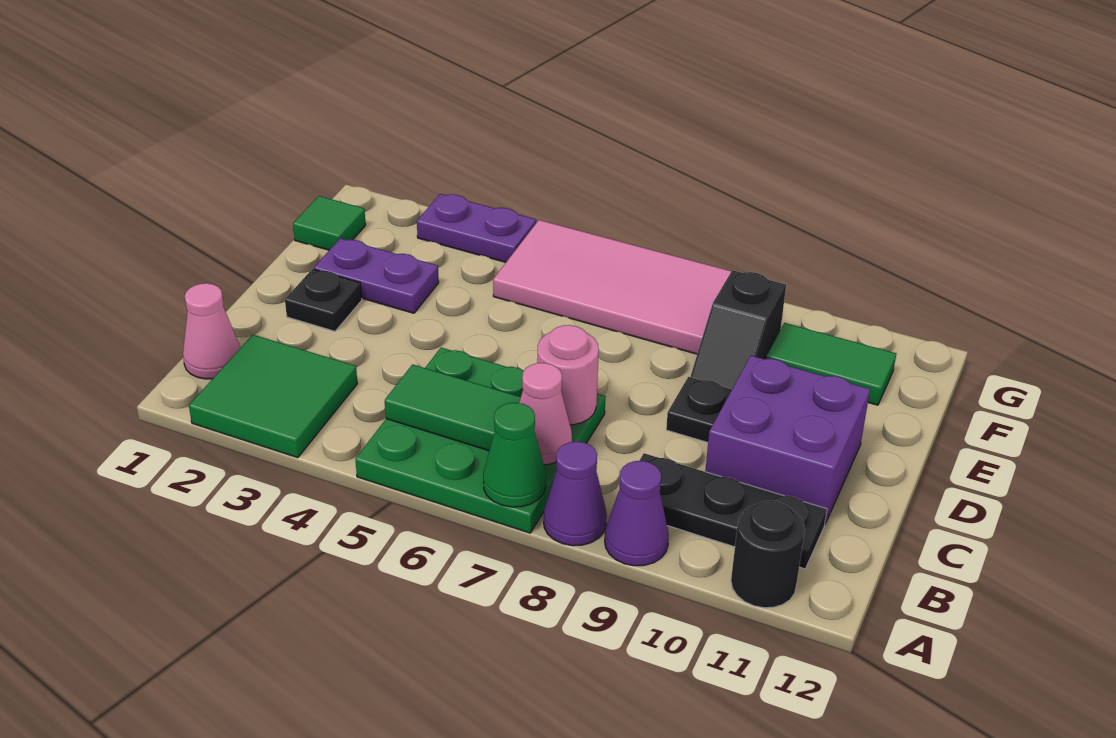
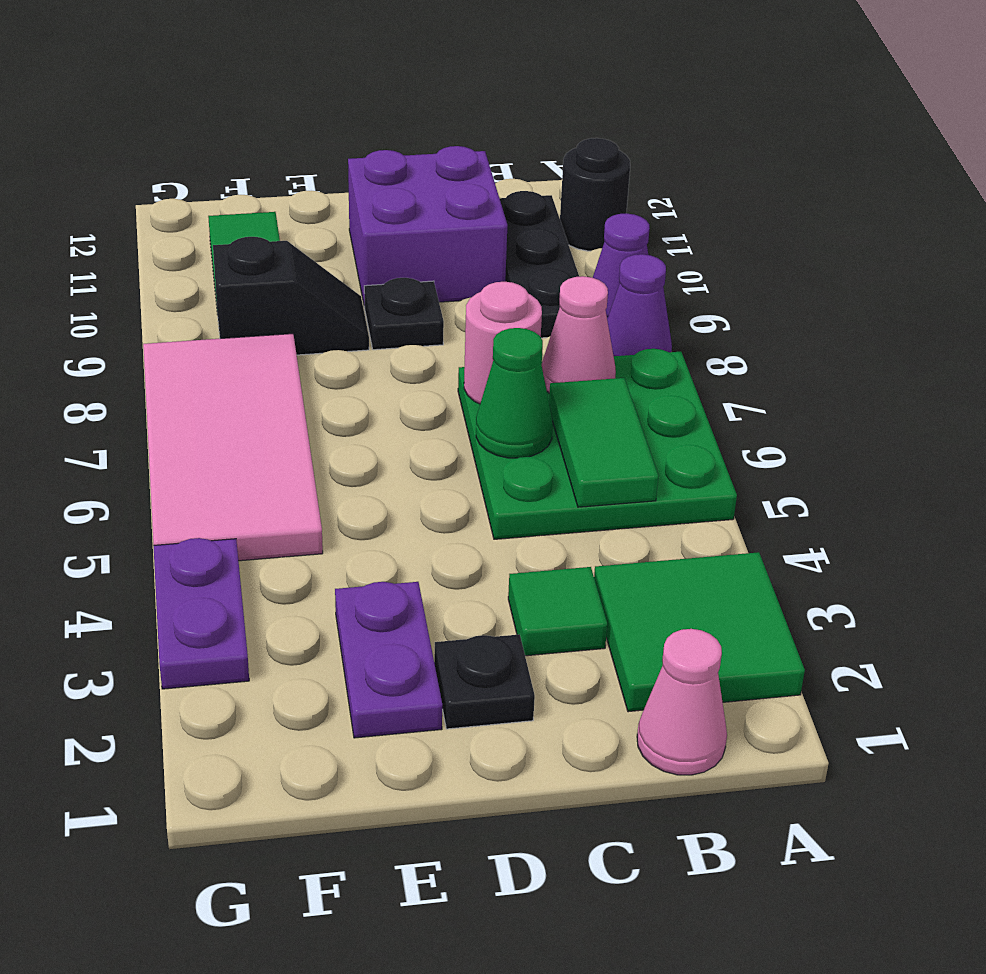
green 1x1 cone [483,403,546,507] -> green 1x1 cone moved to [476,328,553,458]
green 1x1 tile [293,196,366,250] -> green 1x1 tile moved to [508,567,607,656]

